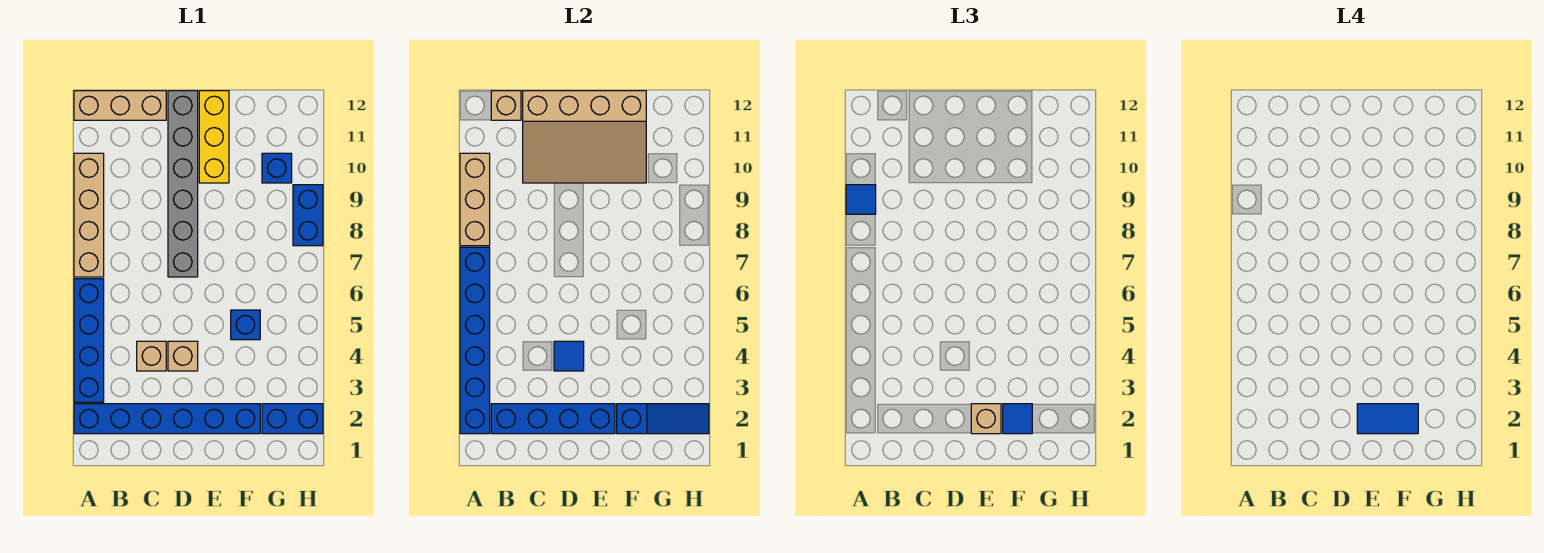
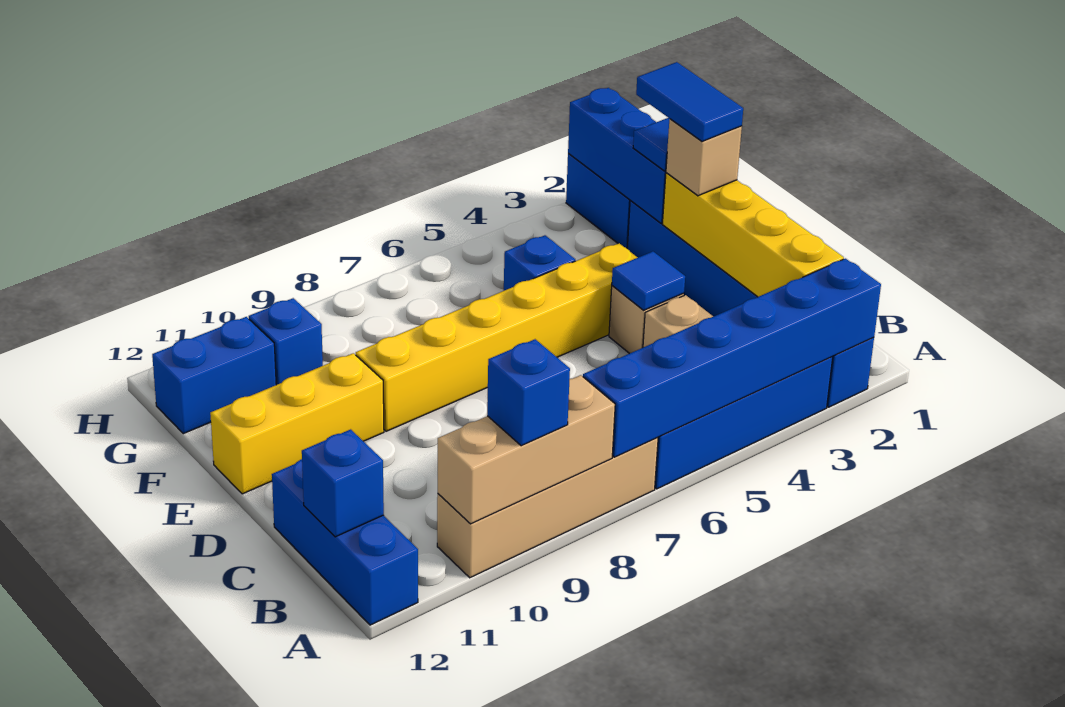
blue 1x1 tile [846,185,876,214] -> blue 1x1 brick [487,339,570,446]
tan 1x3 brick [74,91,166,120] -> blue 1x3 brick [272,459,418,625]
blue 1x4 brick [491,404,615,434] -> yellow 1x4 brick [662,173,844,297]
tan 1x1 brick [491,91,521,120] -> blue 1x1 brick [302,429,384,537]
tan 3x4 slope [523,91,646,183] -> none
grey 1x6 brick [168,91,198,277] -> none
none -> yellow 1x6 brick [356,243,638,431]
blue 1x3 slope [617,404,709,434] -> blue 1x3 brick [568,88,666,223]
blue 1x2 brick [293,185,323,246] -> blue 1x2 brick moved to [152,317,276,434]

